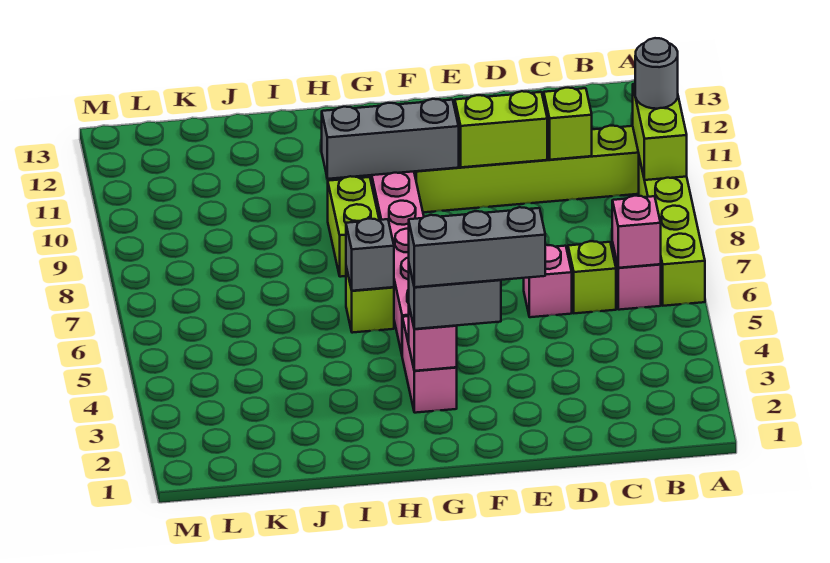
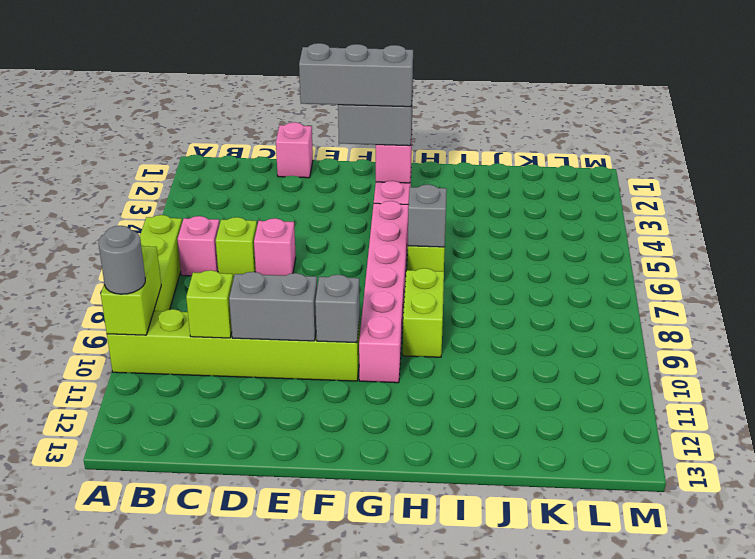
pink 1x1 brick [612,196,661,268] -> pink 1x1 brick moved to [276,122,313,178]
lime 1x2 brick [455,91,547,167] -> grey 1x2 brick [229,272,317,341]
grey 1x3 brick [322,99,459,179] -> grey 1x1 brick [315,275,360,343]

